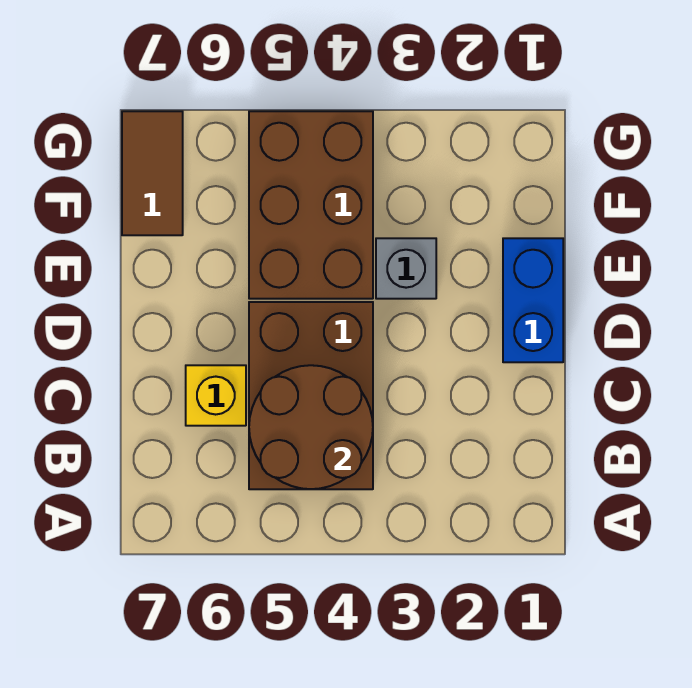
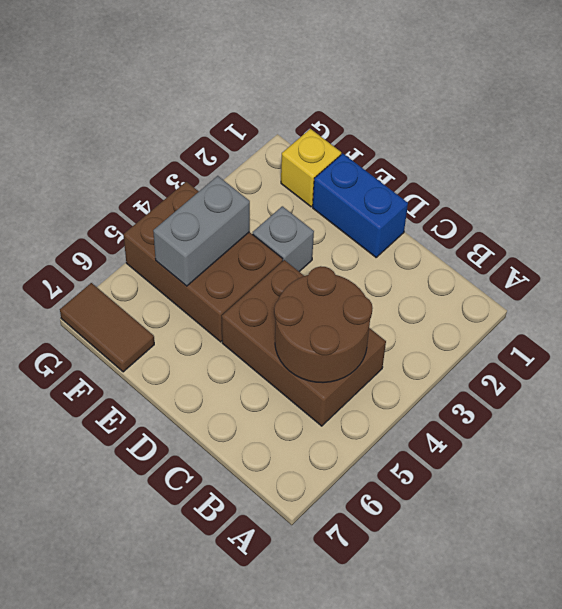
yellow 1x1 brick [186,365,246,426] -> yellow 1x1 brick moved to [281,129,341,207]
none -> grey 1x2 brick [153,176,250,286]

